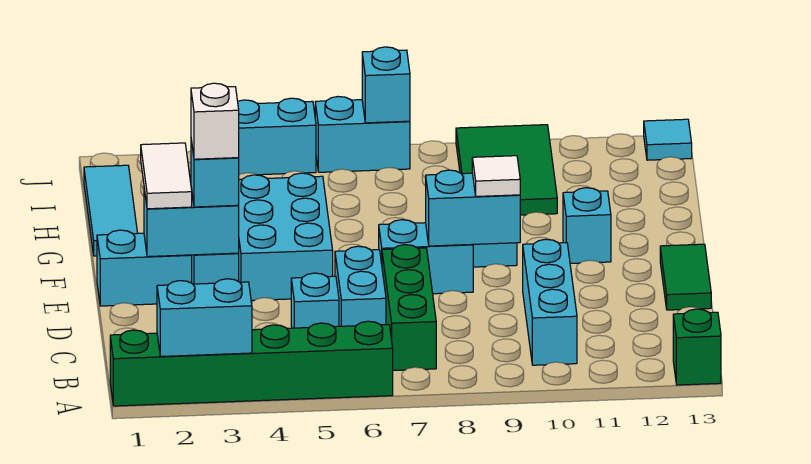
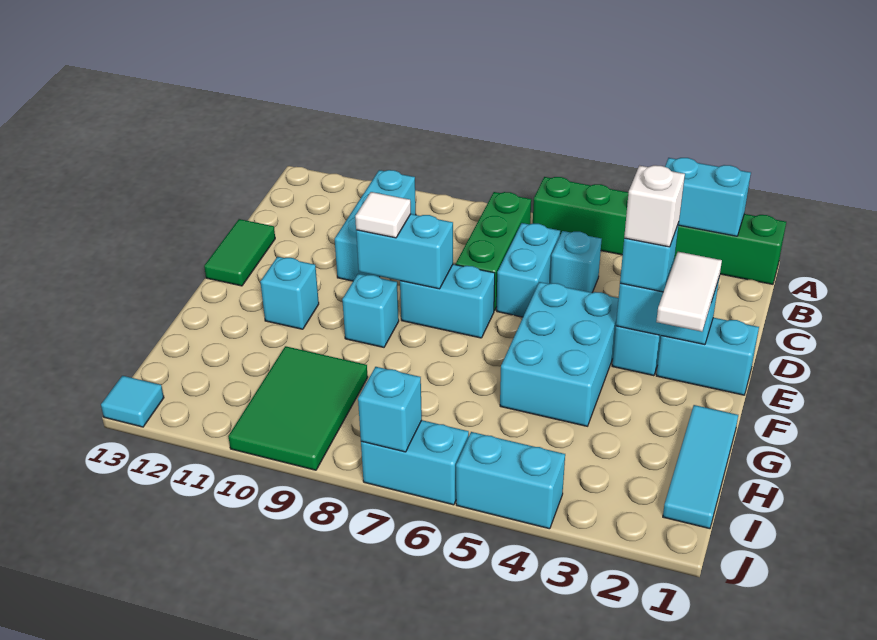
green 1x1 brick [673,309,721,385] -> none

